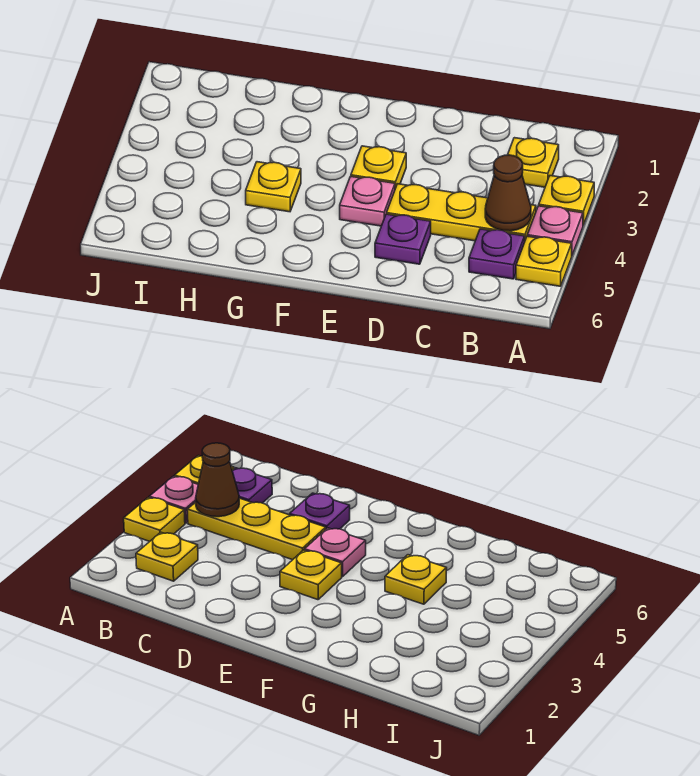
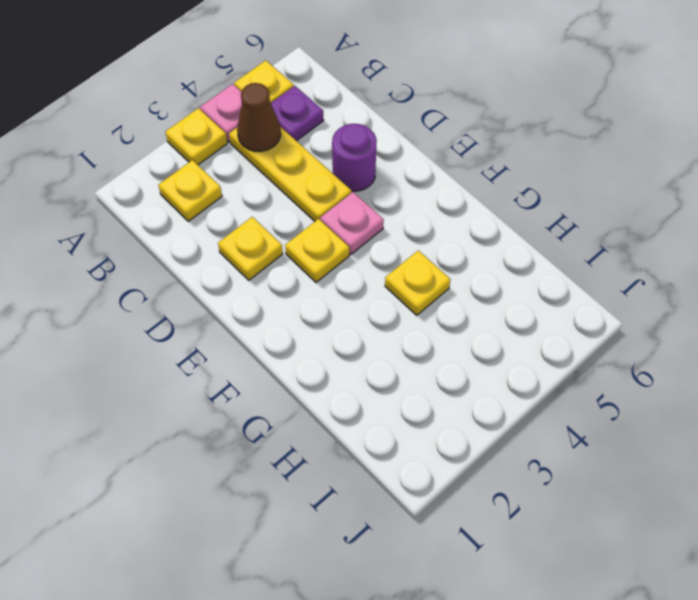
none -> yellow 1x1 plate [218,217,283,280]
purple 1x1 plate [375,214,431,264] -> purple 1x1 round brick [332,124,377,191]

